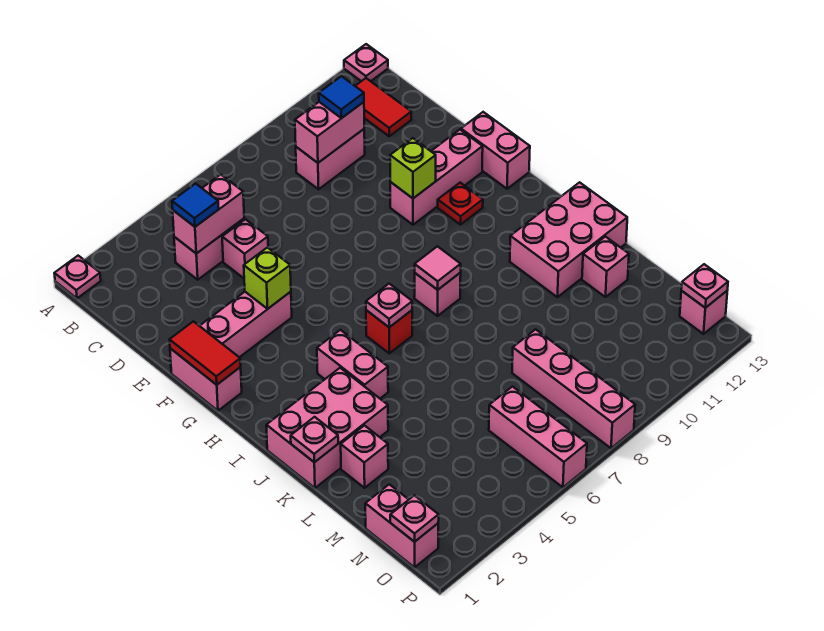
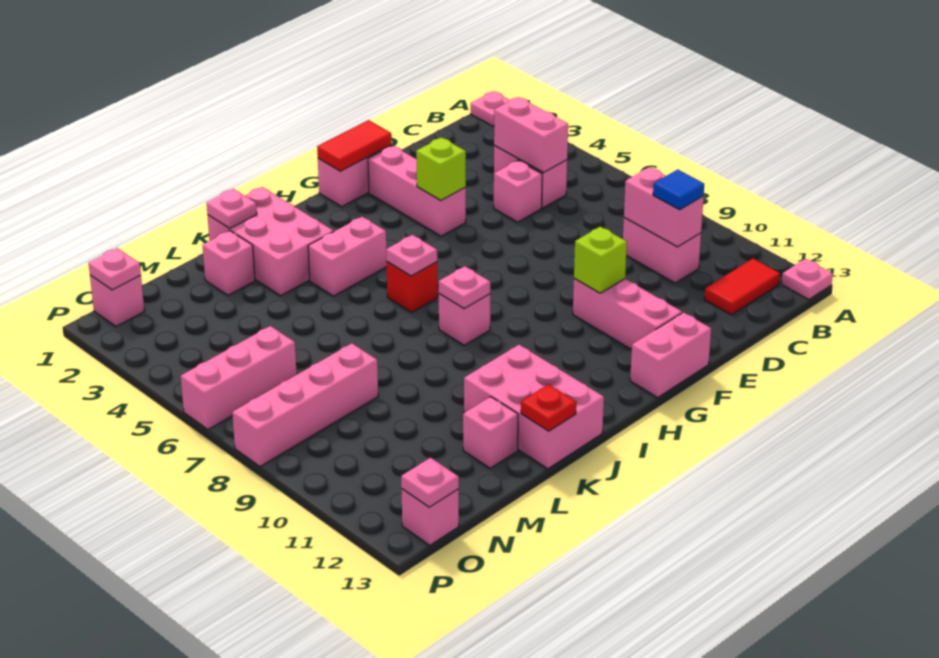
blue 1x1 tile [172,184,219,227] -> none
red 1x1 plate [438,183,483,225] -> red 1x1 plate moved to [521,384,576,431]
pink 1x1 tile [415,246,461,290] -> pink 1x1 plate [439,266,490,309]
pink 1x2 brick [365,484,438,567] -> pink 1x1 brick [90,275,144,326]

